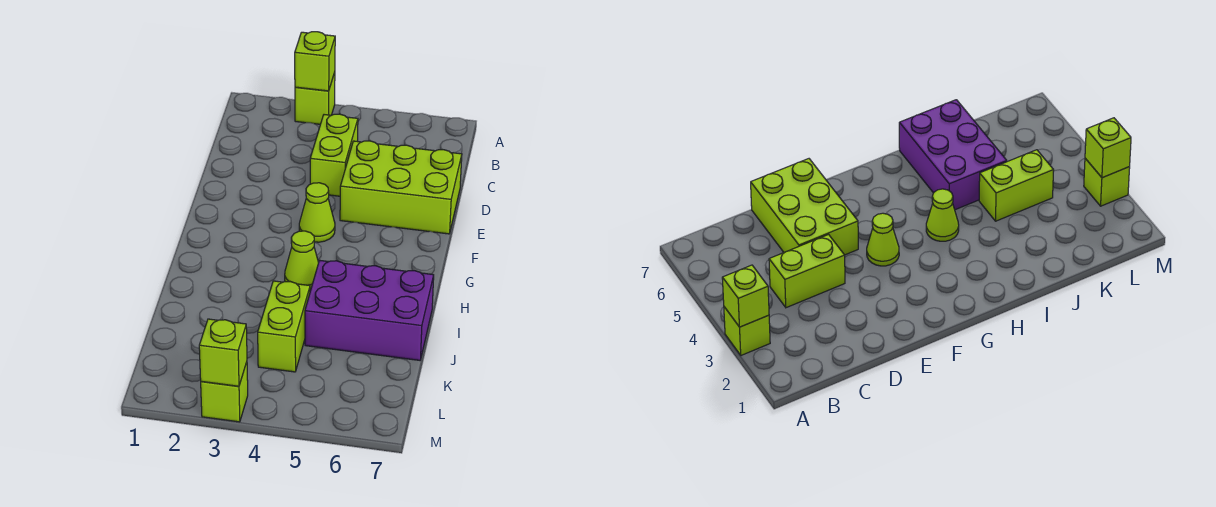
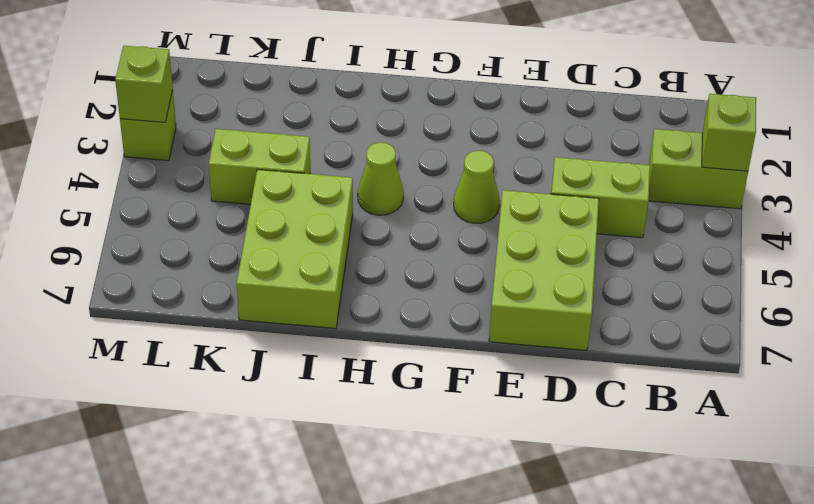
lime 1x1 brick [295,72,335,124] -> lime 1x2 brick [649,129,748,209]
purple 2x3 brick [305,260,434,360] -> lime 2x3 brick [237,170,353,328]

